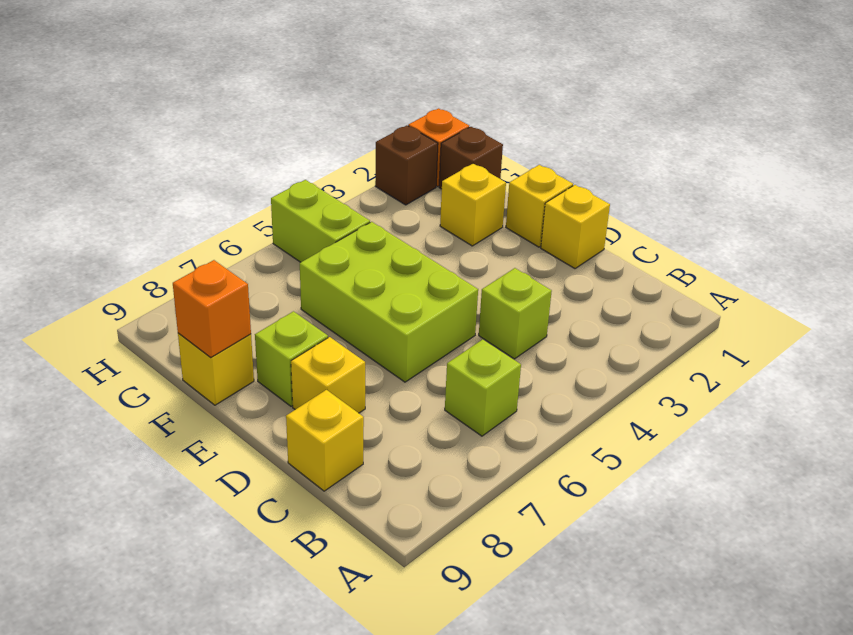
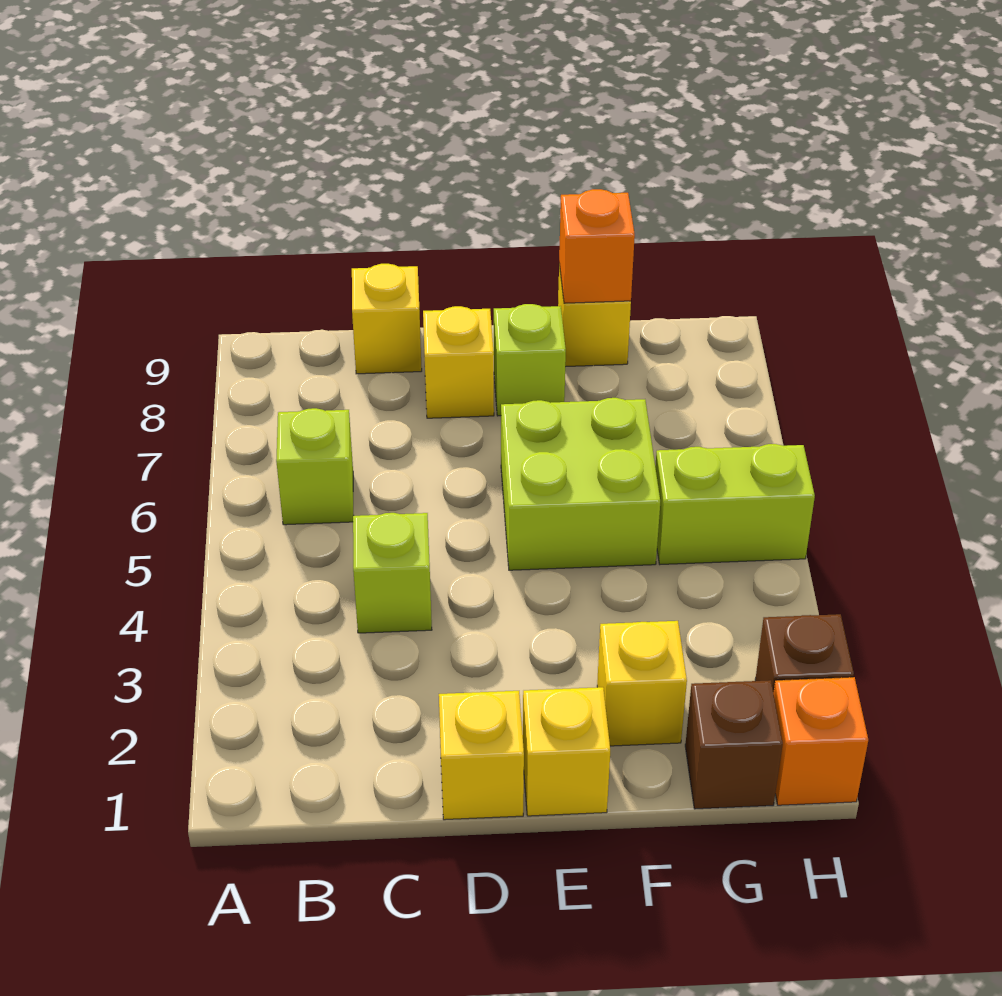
lime 2x3 brick [300,222,478,382] -> lime 2x2 brick [501,398,660,570]

